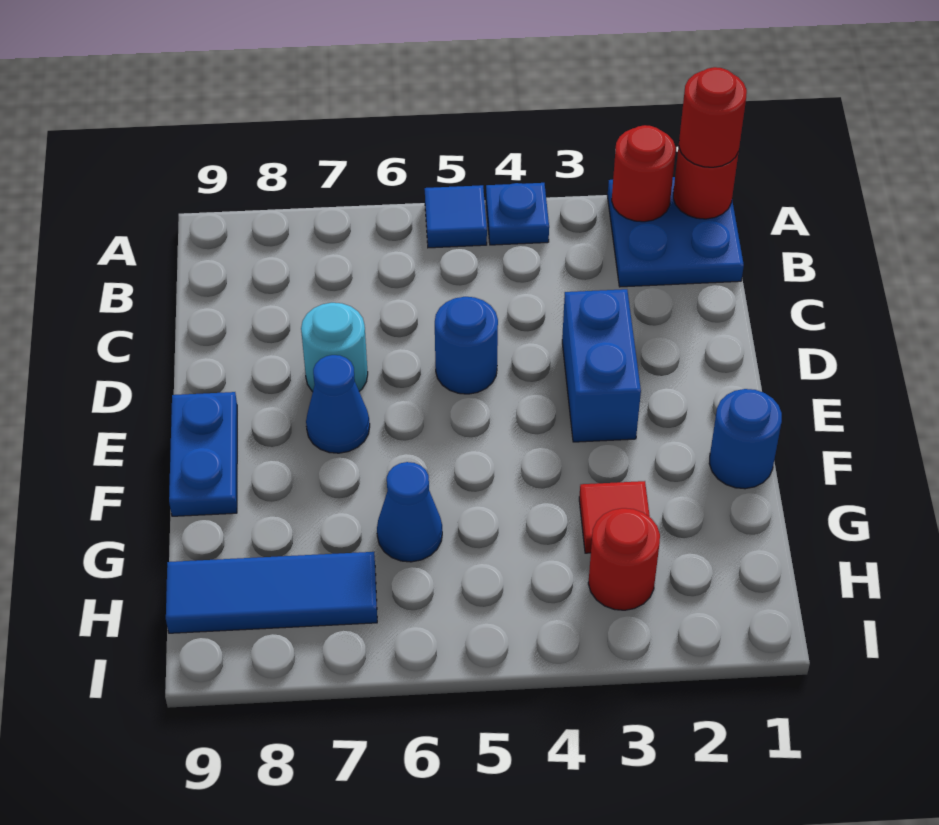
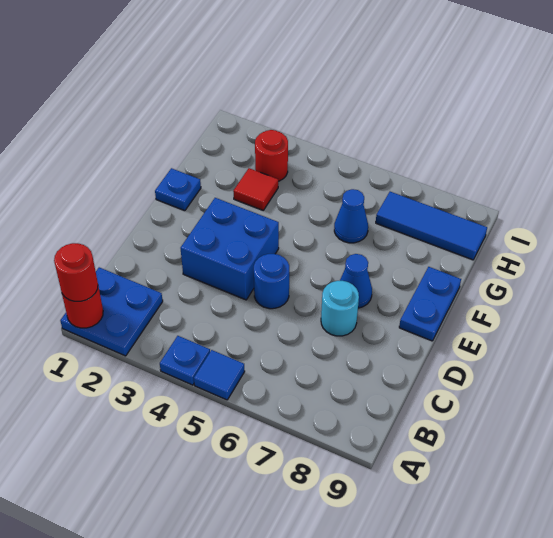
red 1x1 round brick [612,125,676,222] -> none
blue 1x2 brick [562,289,641,442] -> blue 2x2 brick [181,198,279,300]
blue 1x1 round brick [709,389,782,489] -> blue 1x1 plate [155,168,201,211]

